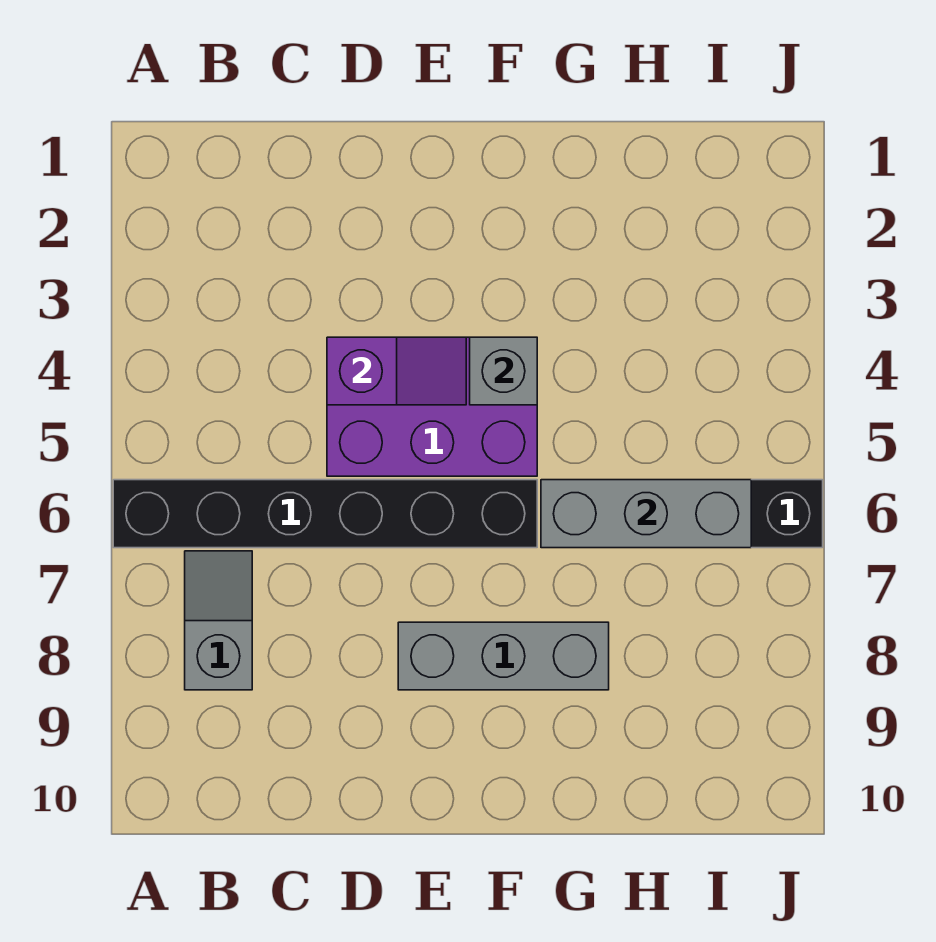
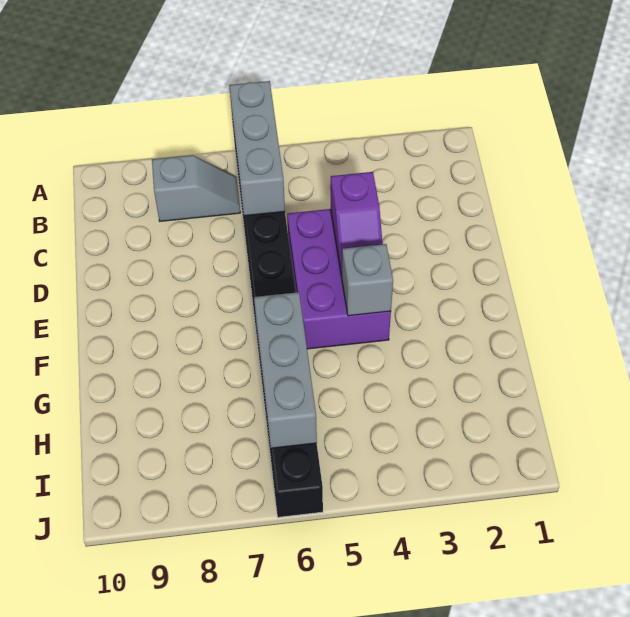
grey 1x3 brick [398,622,609,690] -> grey 1x3 brick moved to [229,81,285,216]

